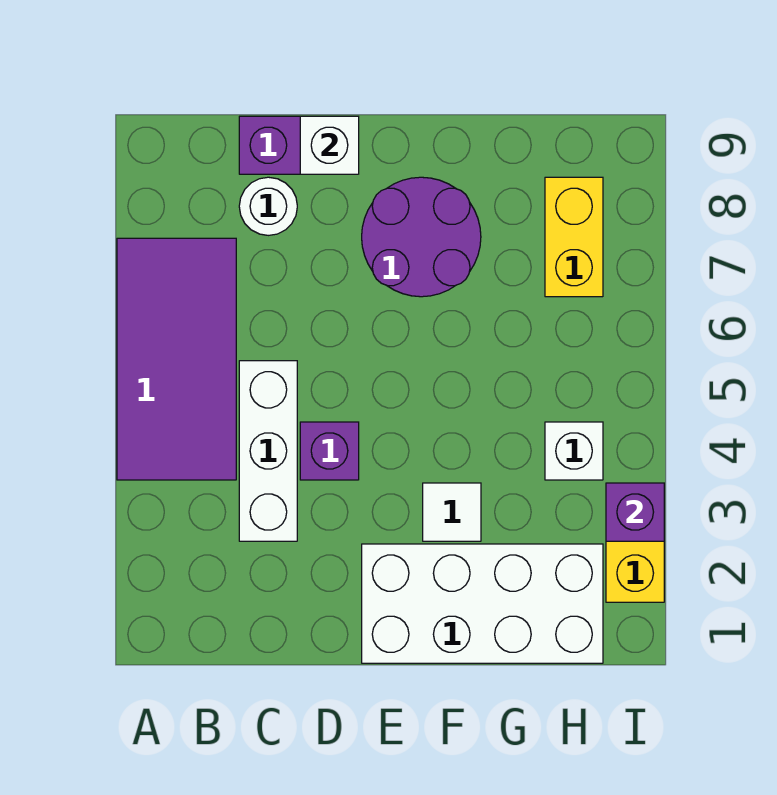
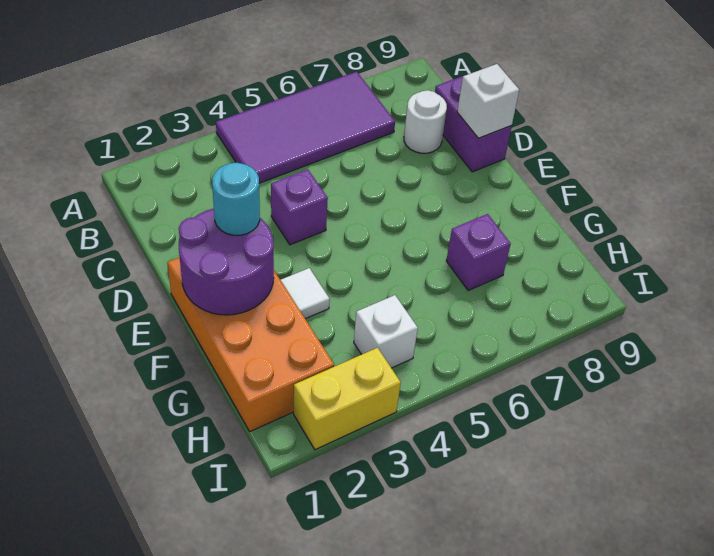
white 1x3 brick [239,361,297,541] -> none
white 2x4 brick [362,544,603,663] -> orange 2x4 brick [167,257,334,431]
none -> cyan 1x1 round brick [212,162,260,235]
purple 2x2 round brick [362,177,481,297] -> purple 2x2 round brick moved to [179,209,274,315]
yellow 1x2 brick [545,177,603,297] -> none
purple 1x1 brick [606,483,664,541] -> purple 1x1 brick moved to [446,214,511,290]

